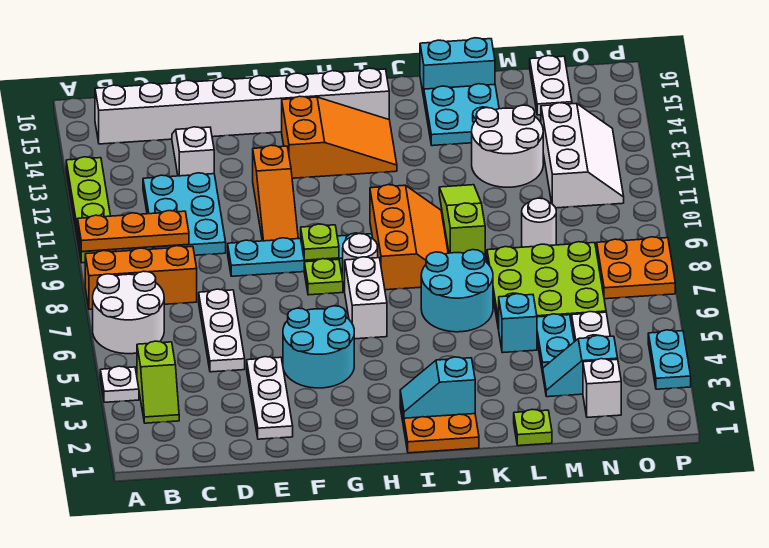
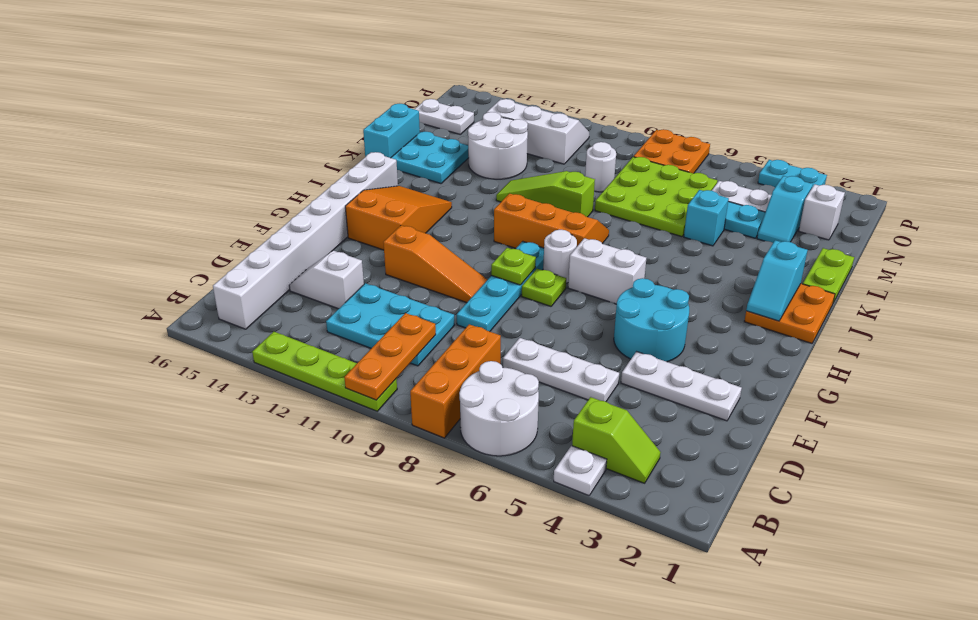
cyan 2x2 round brick [421,250,493,332] -> none
lime 1x1 plate [514,410,552,446] -> lime 1x2 plate [803,248,854,303]

